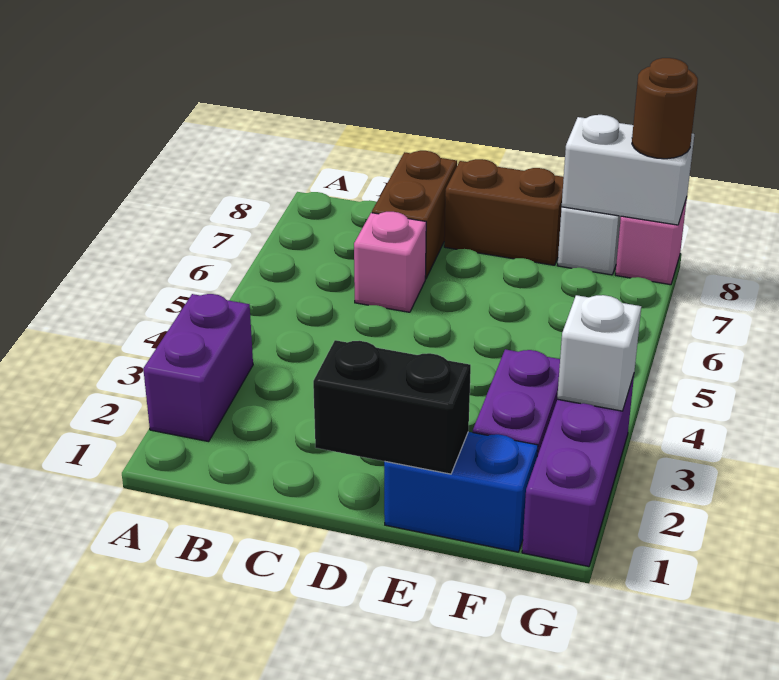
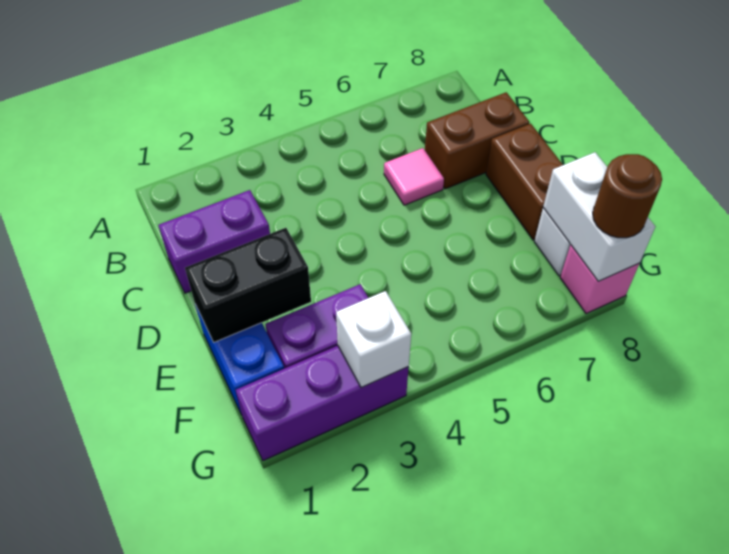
purple 1x2 brick [143,294,253,442] -> purple 1x2 brick moved to [158,190,270,293]
pink 1x1 brick [354,212,426,312] -> pink 1x1 tile [384,148,444,205]
black 1x2 brick [313,340,471,474] -> black 1x2 brick turned to [185,228,311,343]

